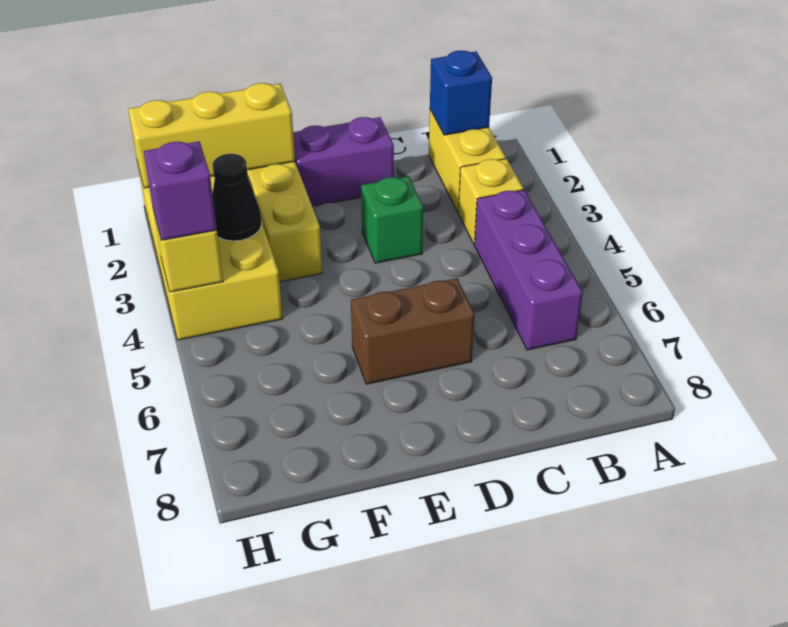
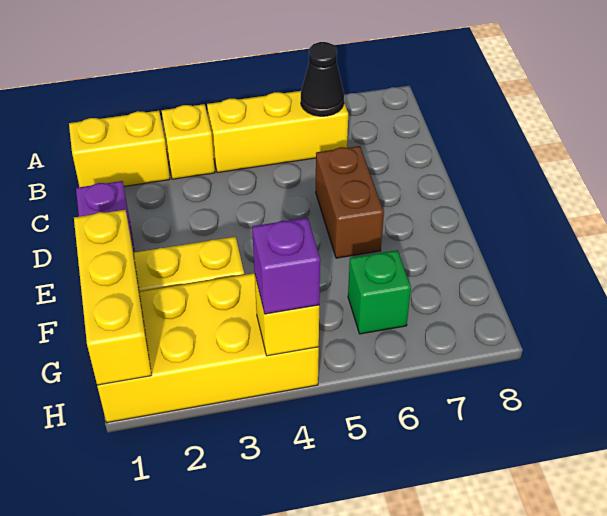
blue 1x1 brick [430,51,492,135] -> none
purple 1x3 brick [474,190,583,350] -> yellow 1x3 brick [207,91,348,173]
green 1x1 brick [361,176,423,263] -> green 1x1 brick moved to [348,250,411,334]
black 1x1 cone [212,154,262,241] -> black 1x1 cone moved to [301,42,344,116]

